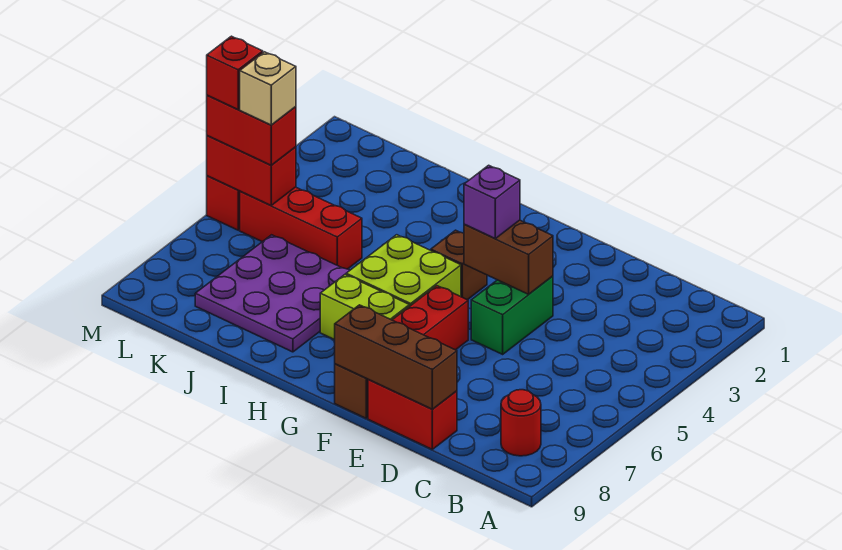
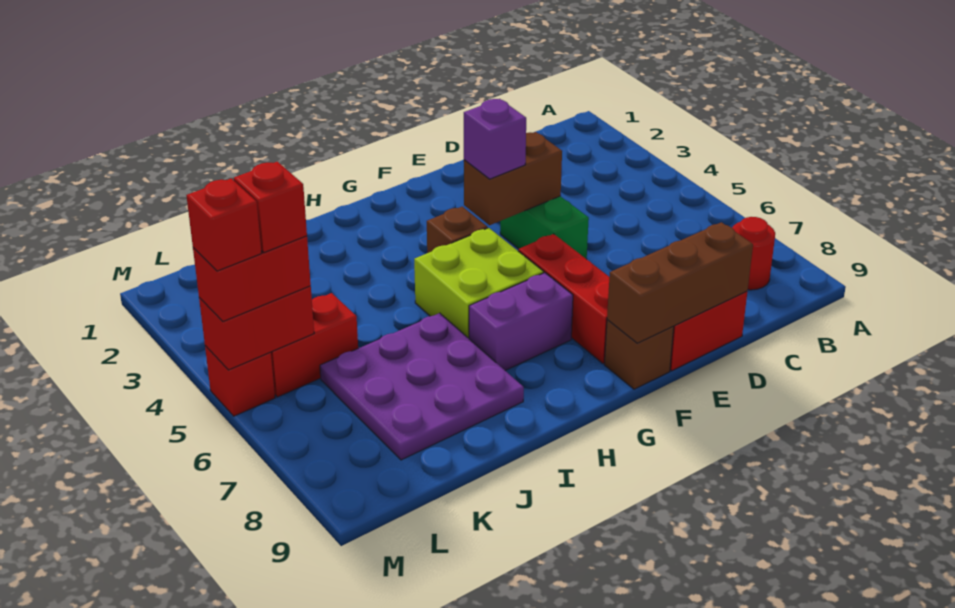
lime 1x2 brick [320,275,409,340] -> purple 1x2 brick [469,273,573,370]
red 1x3 brick [240,187,362,269] -> red 1x2 brick [271,293,358,397]
tan 1x1 brick [240,52,296,125] -> red 1x1 brick [234,162,307,253]

